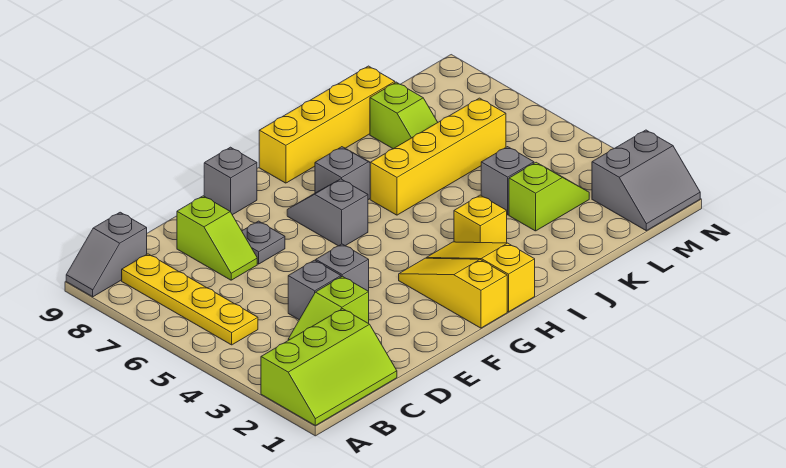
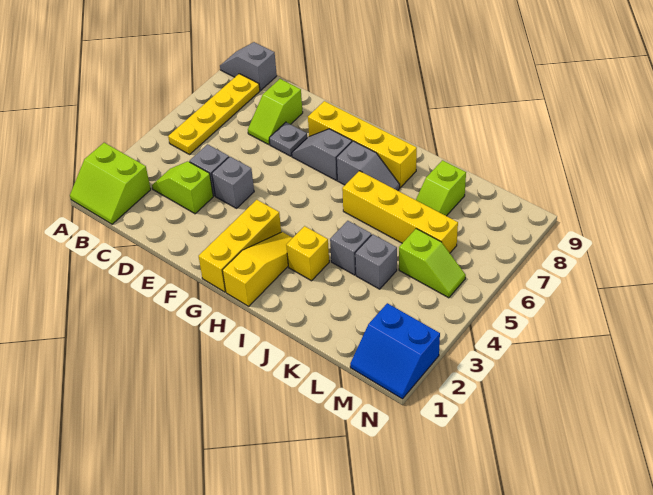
lime 2x3 slope [261,309,397,426] -> lime 2x2 slope [70,143,151,224]
grey 1x1 brick [204,147,257,215] -> grey 1x1 brick moved to [330,221,372,275]
yellow 1x3 slope [399,258,507,328] -> yellow 1x3 brick [199,200,281,292]
grey 1x2 slope [287,179,368,246] -> grey 1x2 slope turned to [292,129,352,180]
yellow 1x4 brick [259,66,395,183] -> yellow 1x4 brick moved to [308,101,417,187]
lime 1x2 slope [509,162,589,231] -> lime 1x2 slope moved to [399,229,466,298]
grey 2x2 slope [592,130,700,231] -> blue 2x2 slope [350,303,440,399]

